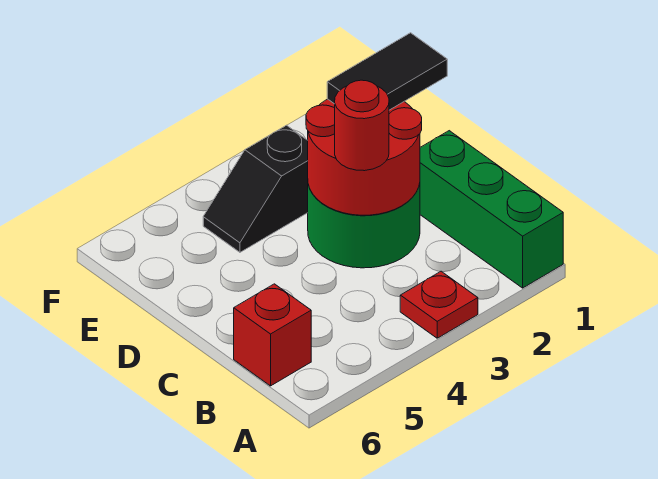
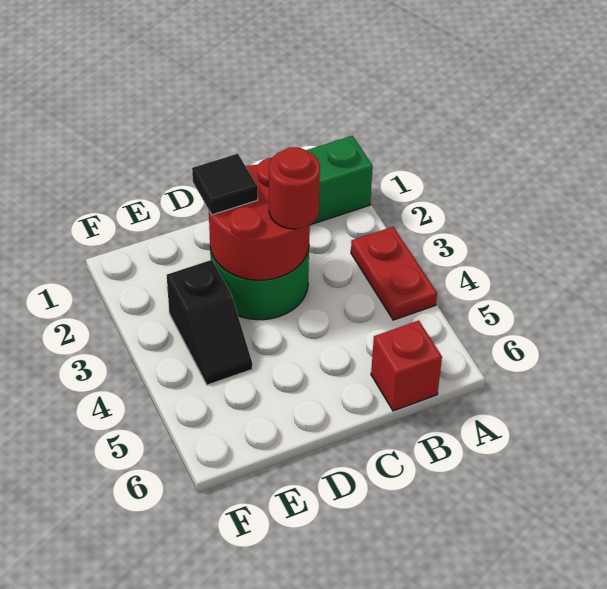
red 1x1 plate [400,271,478,338] -> red 1x2 plate [351,227,437,320]
black 1x2 tile [327,33,447,110] -> black 1x1 tile [192,154,258,215]

